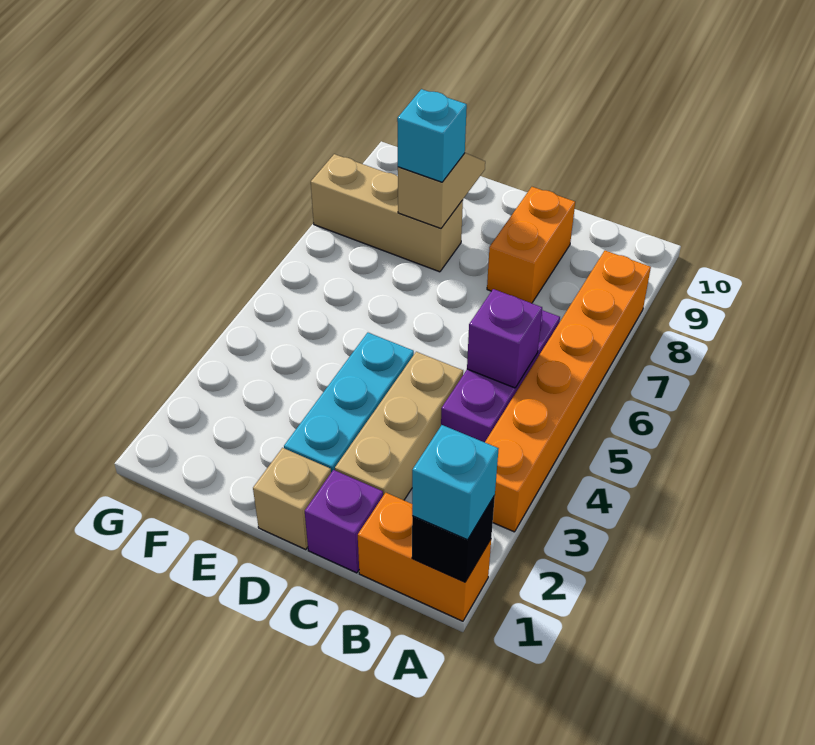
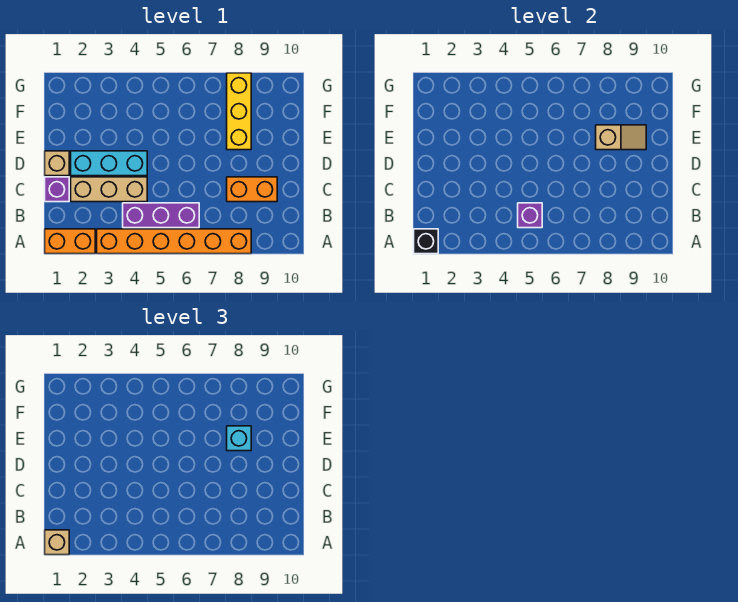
orange 1x2 brick [358,493,491,621] -> orange 1x2 brick turned to [45,229,95,254]
cyan 1x1 brick [412,425,499,540] -> tan 1x1 brick [45,530,69,555]
tan 1x3 brick [311,154,463,272] -> yellow 1x3 brick [227,73,251,150]

